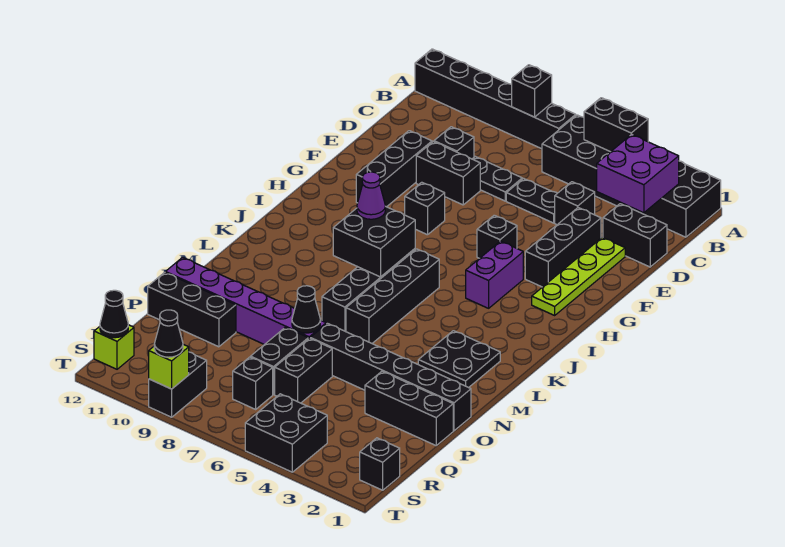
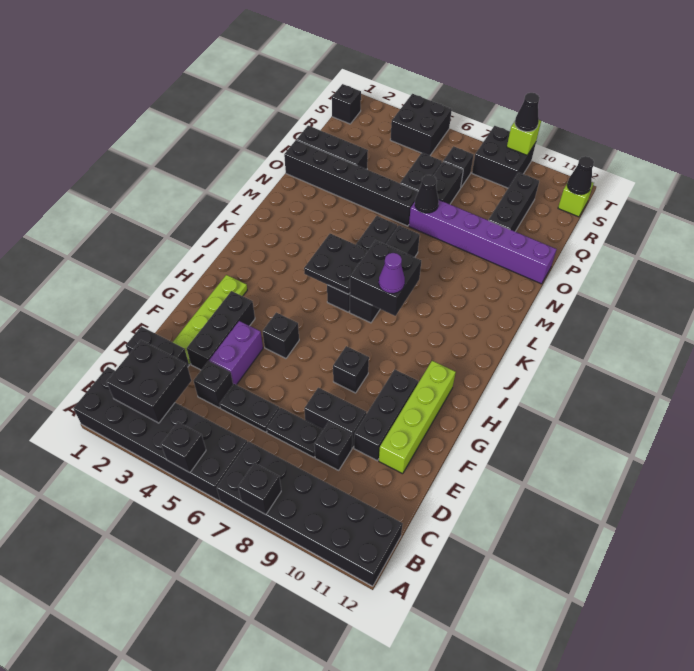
black 1x2 brick [584,98,648,152] -> black 1x1 brick [161,422,206,473]
black 1x6 brick [415,49,576,149] -> black 2x6 brick [216,441,403,586]
purple 2x2 brick [597,134,679,213] -> black 2x2 brick [107,340,191,423]
none -> lime 1x4 brick [379,361,456,474]
purple 1x2 brick [466,241,523,308] -> purple 1x2 brick moved to [209,321,263,385]
black 2x2 plate [418,331,500,388] -> black 2x2 plate moved to [304,234,368,294]
black 1x3 brick [148,272,236,347] -> black 1x3 brick turned to [489,172,539,231]
black 1x2 brick [149,352,207,417] -> black 2x2 brick [472,126,536,188]

